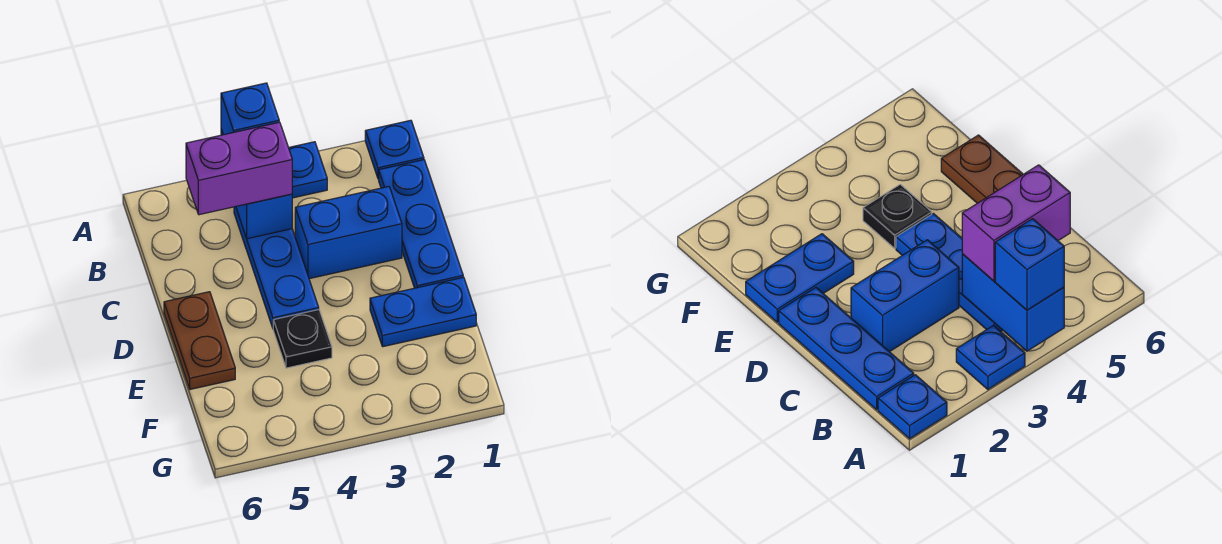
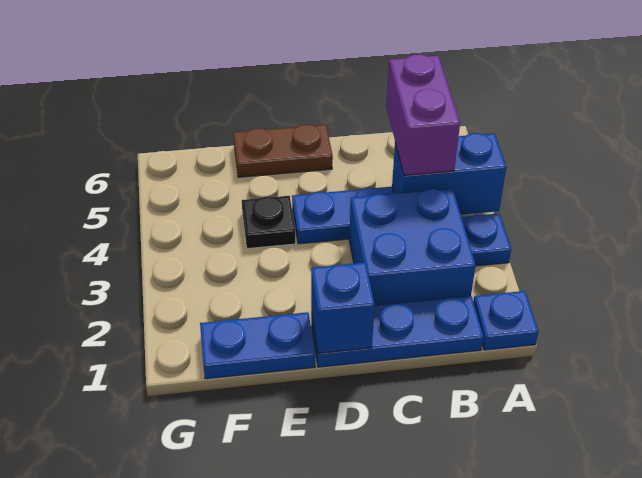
blue 1x1 brick [221,83,279,135] -> blue 1x1 brick moved to [311,263,375,353]
blue 1x2 brick [295,187,402,279] -> blue 2x2 brick [349,189,476,306]
blue 1x2 plate [370,277,476,347] -> blue 1x2 plate turned to [200,312,315,379]

